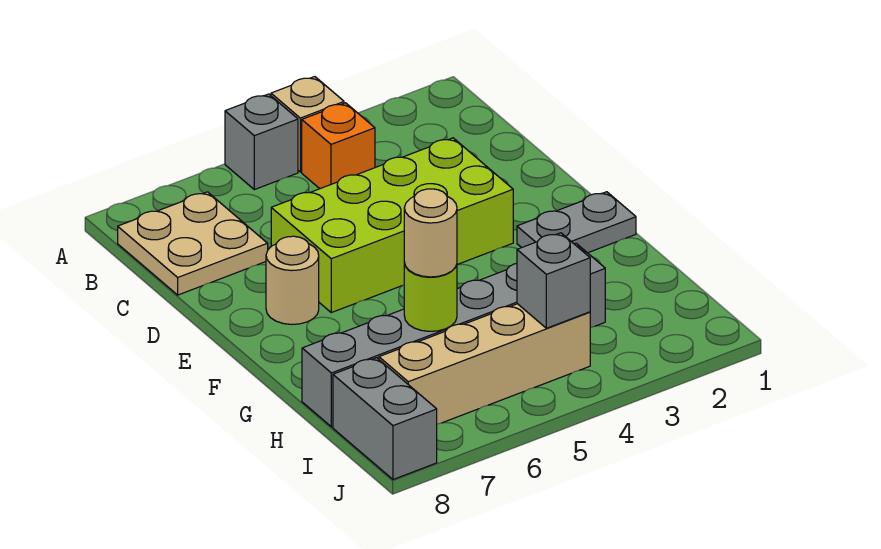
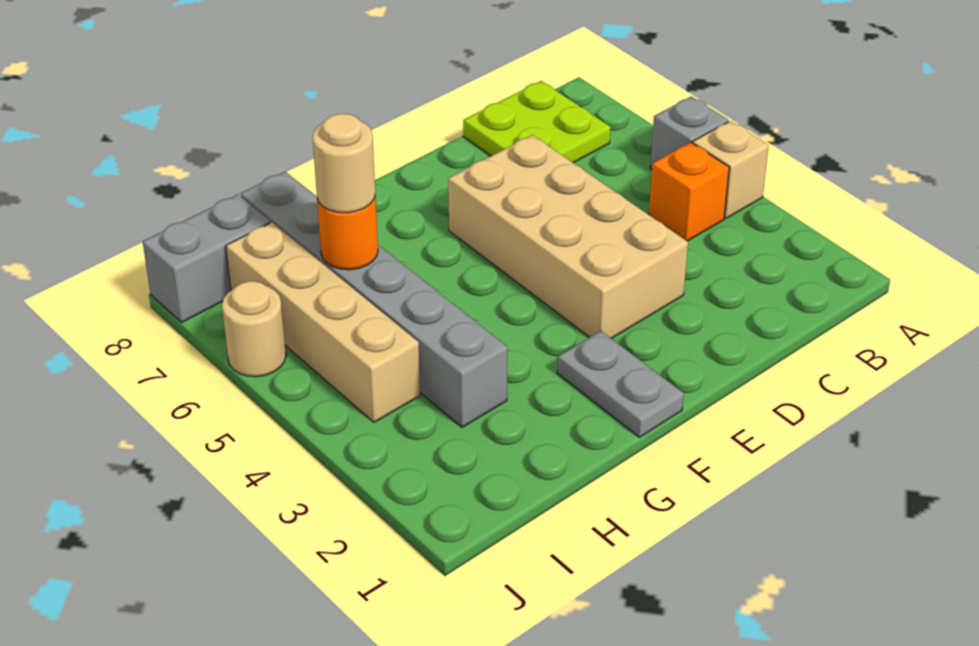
tan 2x2 plate [118,192,268,295] -> lime 2x2 plate [463,81,611,163]
lime 2x4 brick [271,138,513,313] -> tan 2x4 brick [448,135,688,339]
tan 1x1 round brick [266,236,319,324] -> tan 1x1 round brick moved to [222,281,286,377]
lime 1x1 round brick [404,262,457,331] -> orange 1x1 round brick [317,195,378,270]
grey 1x1 brick [517,233,590,328] -> none

